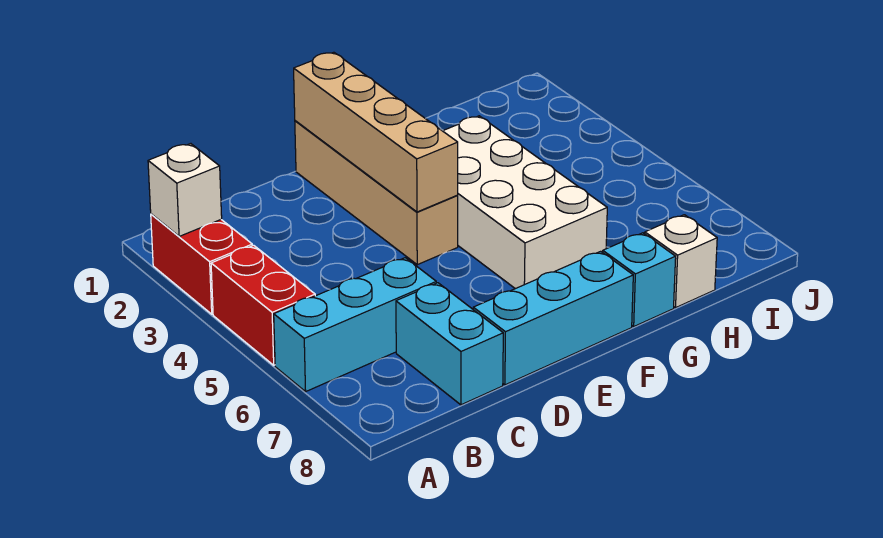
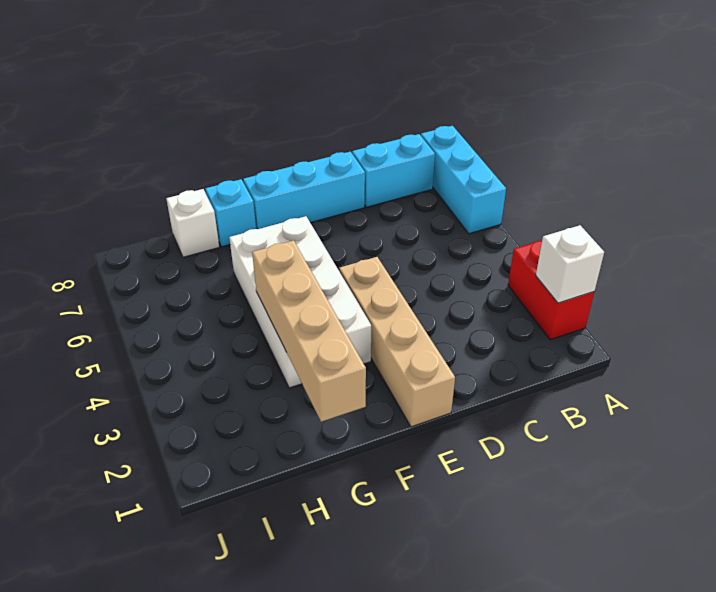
red 1x2 brick [211,245,315,365] -> none
cyan 1x3 brick [274,258,436,392] -> cyan 1x3 brick turned to [421,126,506,234]
cyan 1x2 brick [396,283,503,405] -> cyan 1x2 brick turned to [352,134,435,207]
tan 1x4 brick [294,52,458,212] -> tan 1x4 brick moved to [252,240,366,422]

